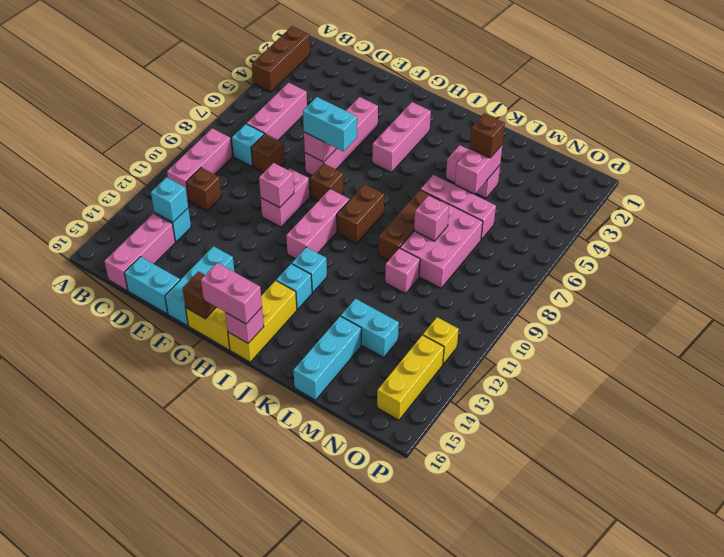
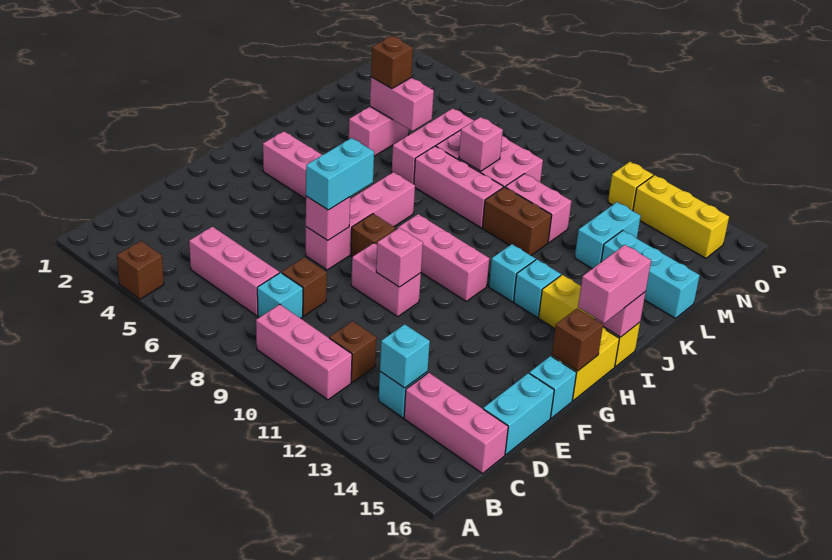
brown 1x3 brick [252,26,310,92] -> brown 1x1 brick [117,241,164,299]
pink 1x4 brick [305,97,378,175] -> pink 1x4 brick turned to [306,172,415,270]
cyan 1x3 brick [165,246,234,326] -> cyan 1x1 brick [529,356,576,418]
brown 1x2 brick [337,184,384,244] -> brown 1x2 brick moved to [482,187,552,255]
brown 1x3 brick [378,190,440,260] -> pink 1x3 brick [414,146,503,228]
pink 1x1 brick [385,248,420,294] -> pink 1x2 brick [505,174,571,243]

